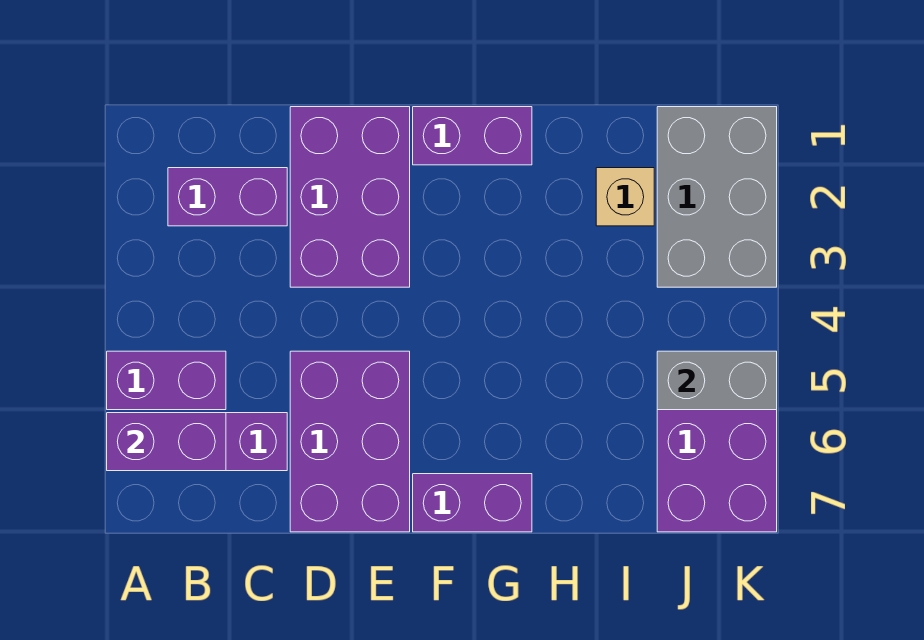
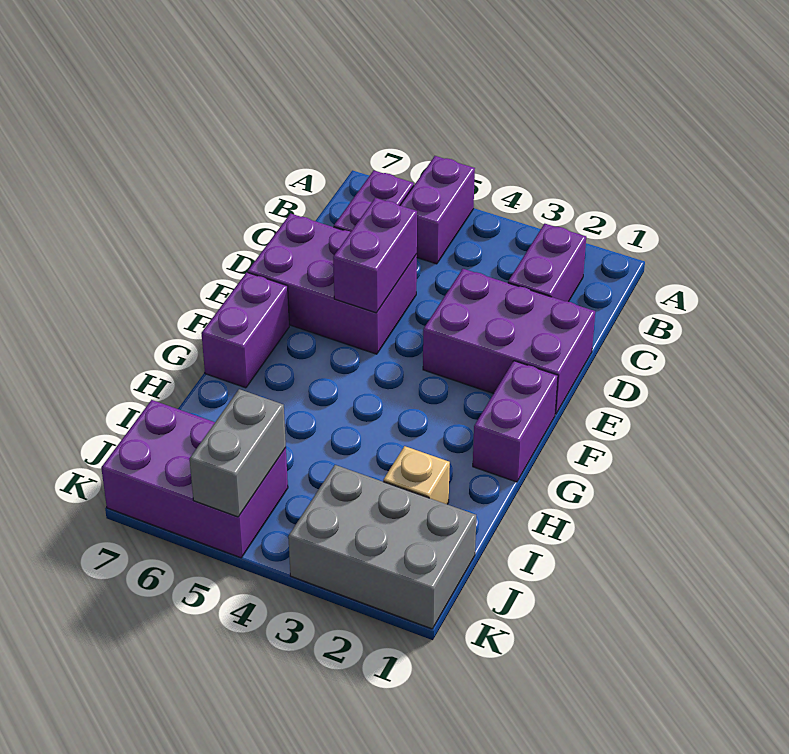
purple 1x2 brick [107,413,226,471] -> purple 1x2 brick moved to [333,198,417,313]

